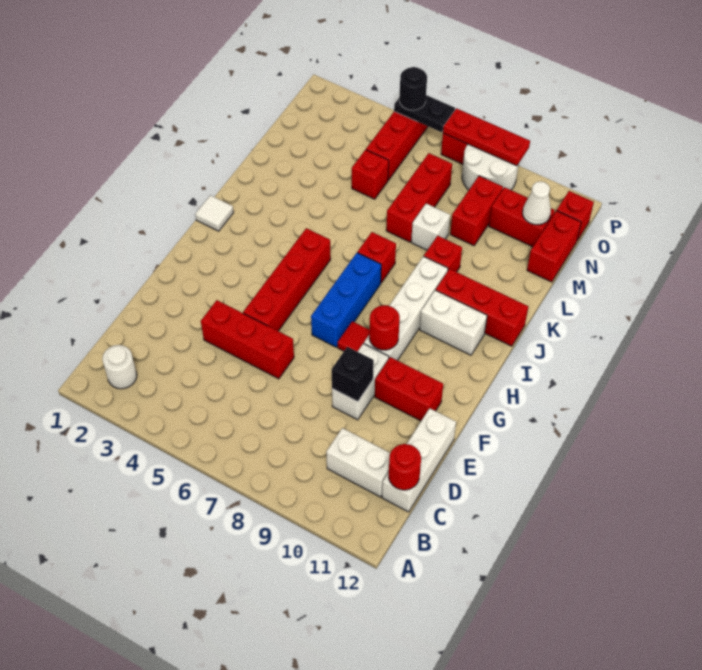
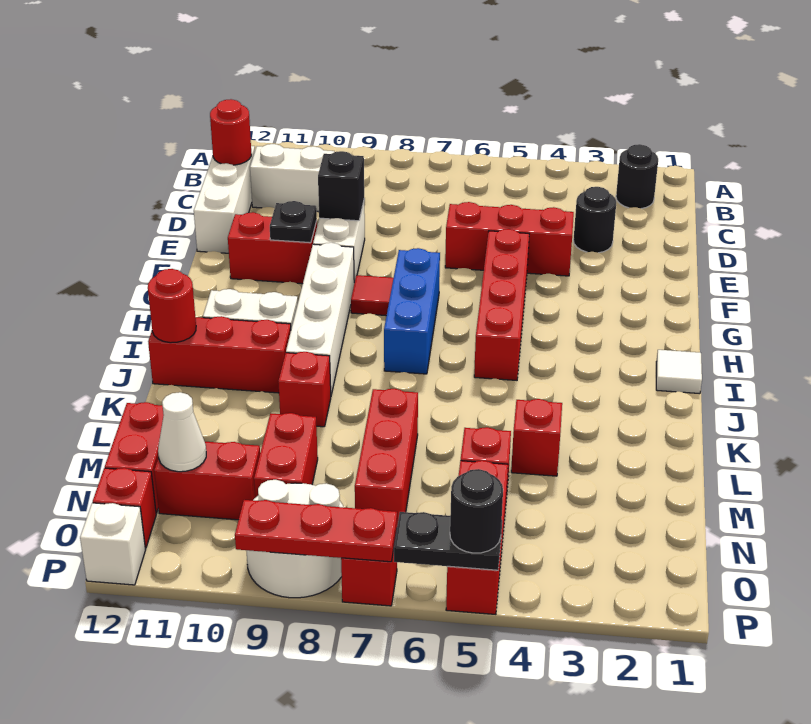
white 1x1 round brick [102,345,137,389] -> black 1x1 round brick [616,144,658,209]
none -> black 1x1 round brick [573,187,616,253]
none -> black 1x1 plate [270,201,317,243]
red 1x1 round brick [369,305,400,350] -> red 1x1 round brick moved to [148,269,196,343]
red 1x1 brick [358,232,396,283] -> red 1x1 brick moved to [511,399,562,476]
white 1x1 brick [411,204,450,250] -> white 1x1 brick moved to [80,503,145,585]

